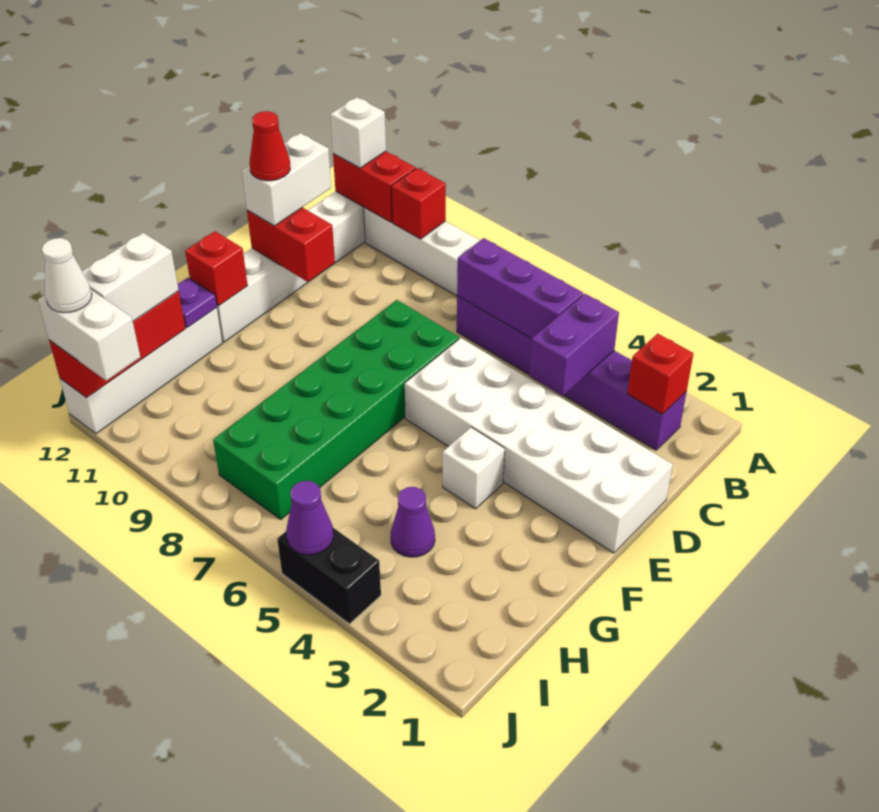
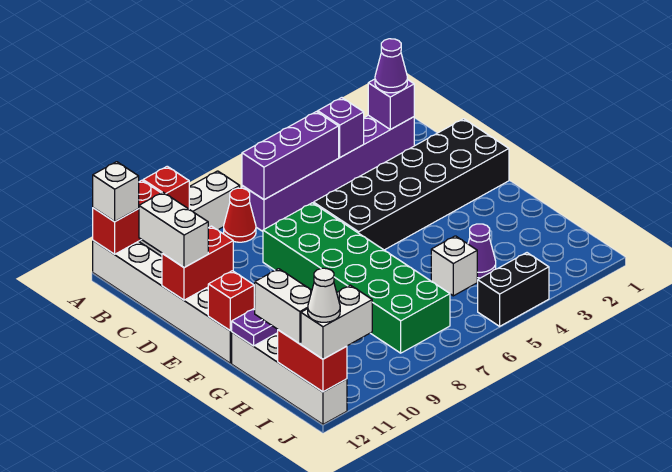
red 1x1 brick [627,333,694,414] -> purple 1x1 brick [368,79,414,129]
purple 1x2 brick [529,294,619,396] -> purple 1x1 brick [318,98,364,157]
white 2x6 brick [405,338,673,553] -> black 2x6 brick [314,119,509,250]
red 1x1 cone [250,111,290,181] -> red 1x1 cone moved to [224,188,256,242]
white 1x1 brick [443,427,505,509] -> white 1x1 brick moved to [431,236,477,296]
red 1x3 brick [49,291,186,398] -> red 1x2 brick [278,330,347,392]
purple 1x1 cone [286,481,333,555] -> purple 1x1 cone moved to [375,39,407,93]

